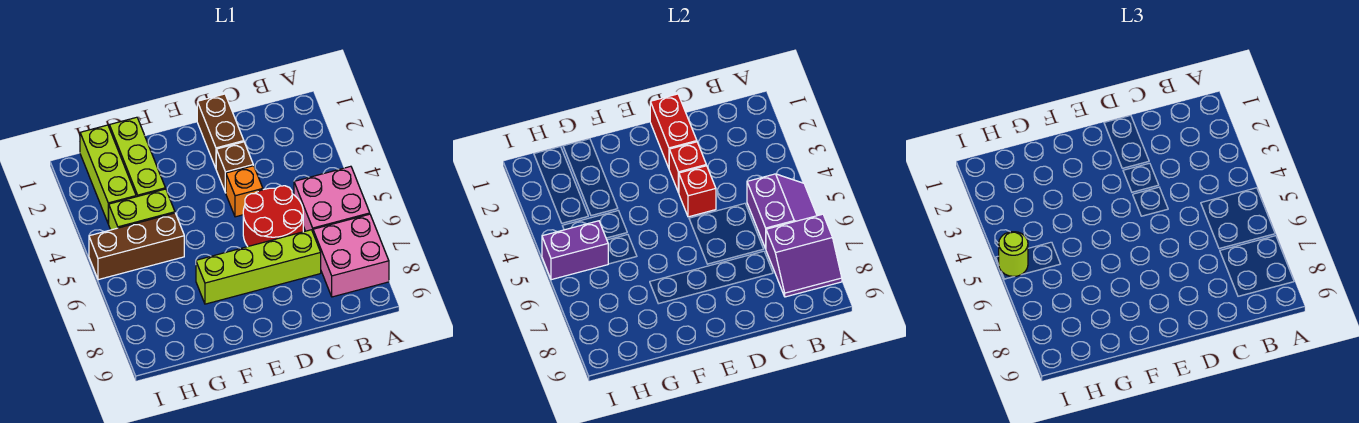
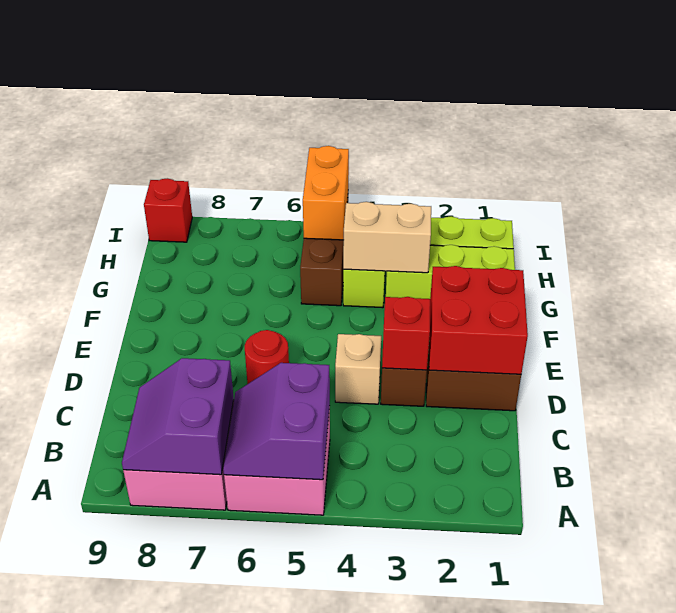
purple 2x2 slope [747,174,817,249] -> purple 2x2 slope turned to [223,363,330,480]
red 2x2 round brick [243,186,303,246] -> red 1x1 round brick [245,330,289,384]
lime 1x4 brick [196,230,321,304] -> none
red 1x2 brick [650,94,697,168] -> red 2x2 brick [429,266,528,374]
orange 1x1 brick [226,166,263,217] -> tan 1x1 brick [335,334,381,404]
red 1x1 brick [679,166,716,217] -> red 1x1 brick moved to [144,178,192,242]
none -> tan 1x2 brick [343,202,431,273]
purple 1x2 brick [542,221,608,280] -> orange 1x2 brick [303,146,349,240]
lime 1x1 round brick [999,232,1028,276] -> none

